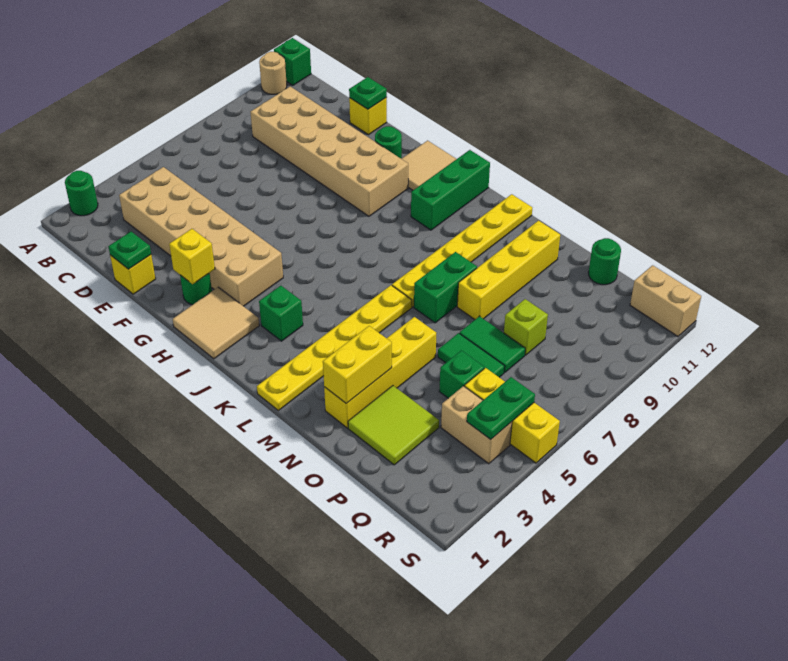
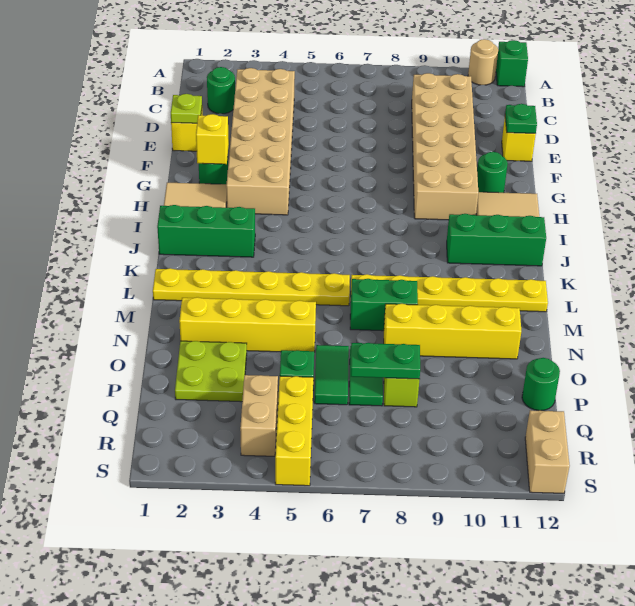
green 1x1 round brick [65,171,98,216] -> green 1x1 round brick moved to [207,67,235,114]
green 1x1 plate [108,232,151,269] -> lime 1x1 plate [171,94,202,123]
green 1x1 brick [259,286,303,341] -> green 1x3 brick [157,205,255,257]
yellow 1x2 brick [323,326,392,403] -> none
lime 2x2 tile [348,386,439,465] -> lime 2x2 plate [175,341,247,402]
green 1x2 plate [467,377,535,439] -> green 1x2 plate moved to [351,343,420,379]

